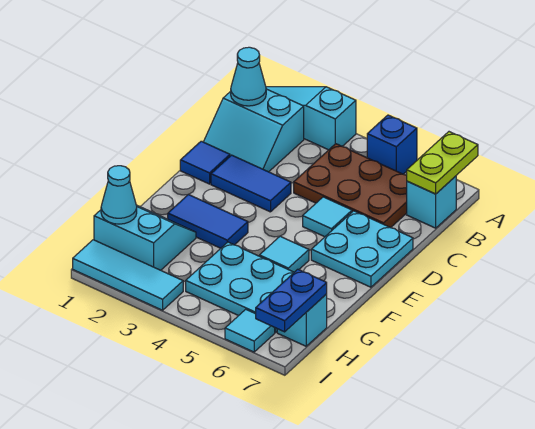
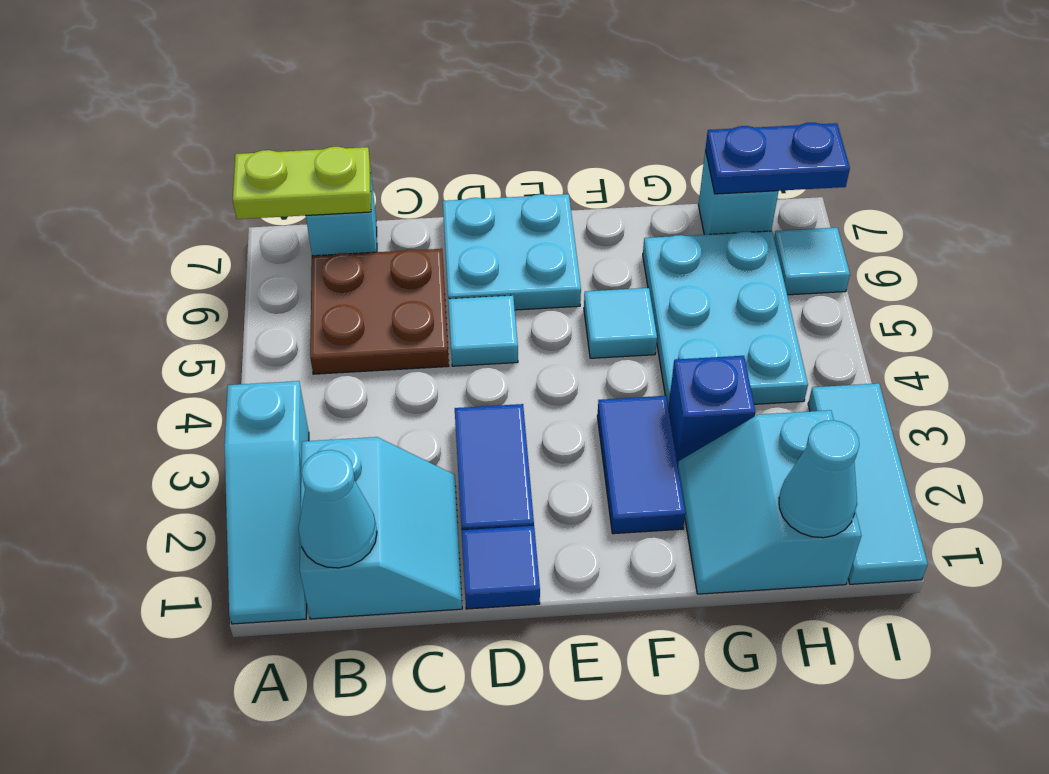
blue 1x1 brick [367,115,417,174] -> blue 1x1 brick moved to [668,356,755,464]
brown 2x3 plate [294,144,407,228] -> brown 2x2 plate [310,249,449,374]

